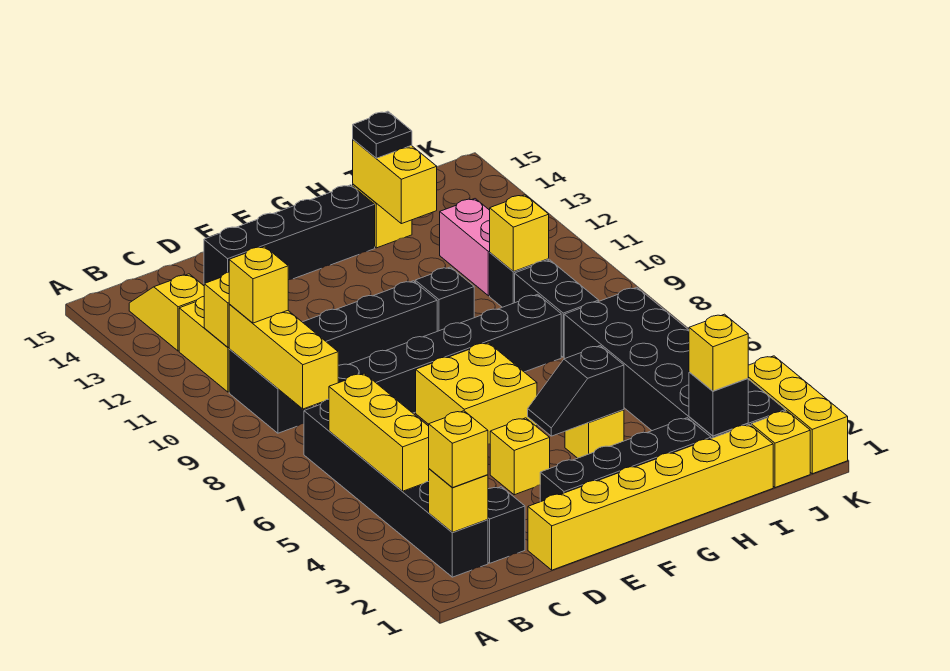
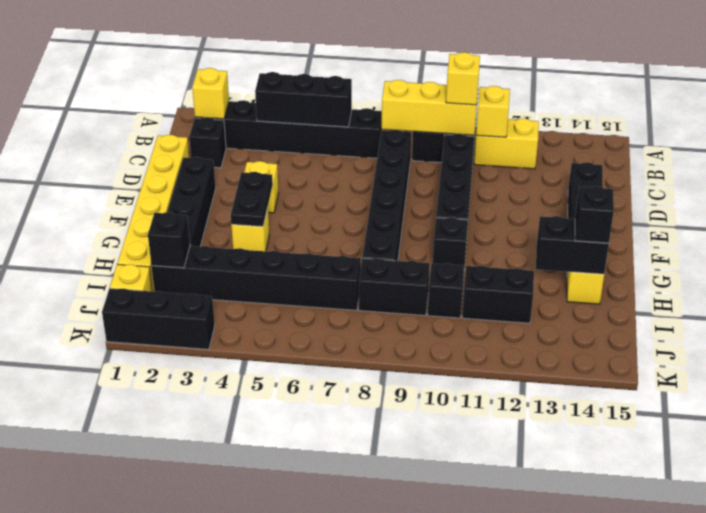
yellow 1x1 brick [429,411,488,488] -> none
yellow 1x3 brick [329,373,429,491] -> black 1x3 brick [255,72,352,127]
yellow 1x2 slope [129,274,204,351] -> none
yellow 2x2 brick [416,343,537,444] -> none
black 1x2 slope [528,346,624,436] -> black 1x2 plate [231,172,273,227]
yellow 1x2 brick [353,140,437,224] -> black 1x2 brick [536,216,609,274]
black 1x1 plate [353,111,412,158] -> black 1x1 brick [575,186,614,243]
black 2x6 brick [564,288,786,438] -> black 1x6 brick [152,246,361,310]
yellow 1x1 brick [689,314,748,391] -> none
yellow 1x1 brick [490,195,549,272] -> none
pink 1x2 brick [440,199,490,296] -> black 1x2 brick [462,266,534,323]
yellow 1x3 brick [748,356,848,474] -> black 1x3 brick [102,288,215,349]

